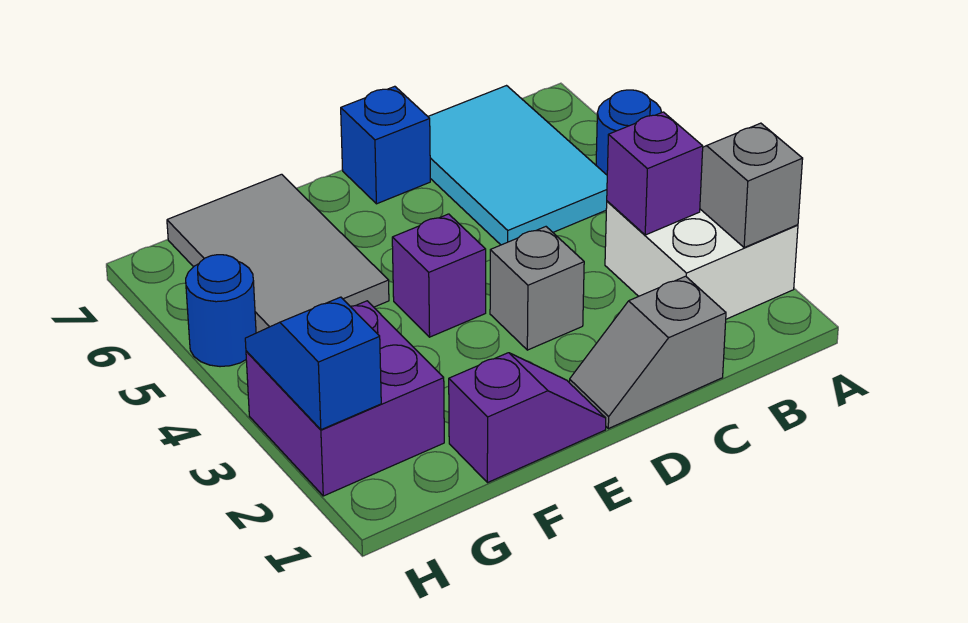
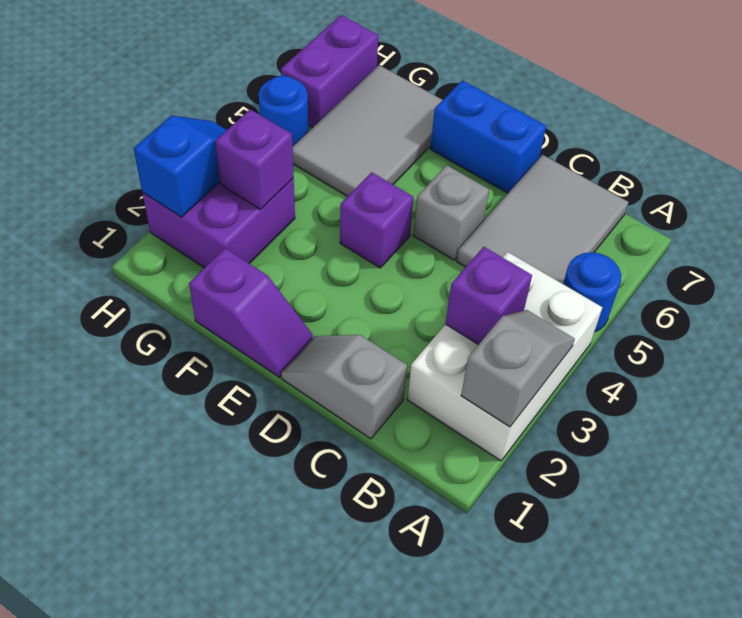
white 2x2 brick [605,201,798,319] -> white 2x3 brick [407,252,602,461]
cyan 2x3 tile [428,86,607,245] -> grey 2x3 tile [457,155,628,284]
grey 1x1 brick [490,227,584,350] -> grey 1x1 brick moved to [413,165,489,260]
blue 1x1 brick [341,86,430,204] -> blue 1x2 brick [430,80,546,193]
none -> purple 1x1 brick [215,109,294,209]
none -> purple 1x2 brick [281,15,378,128]

